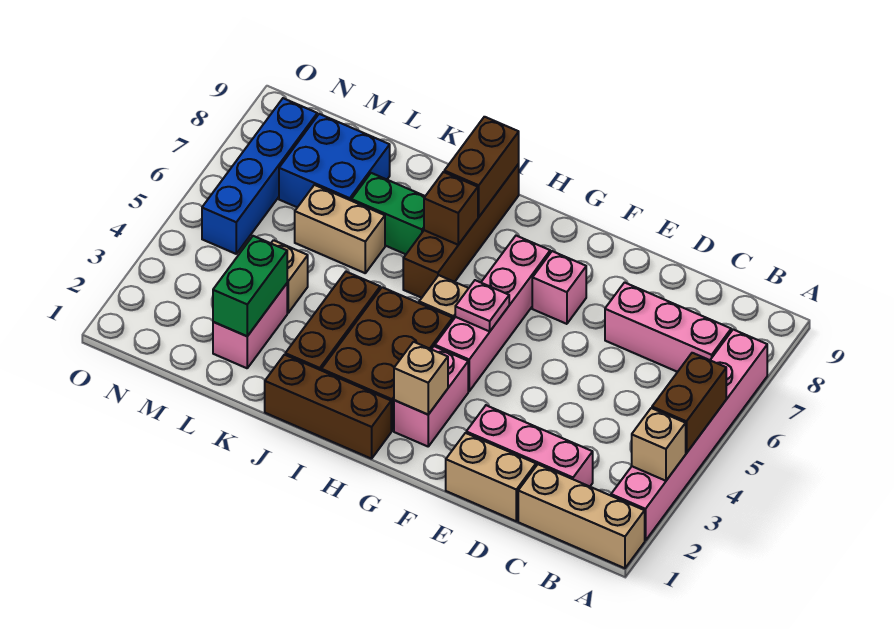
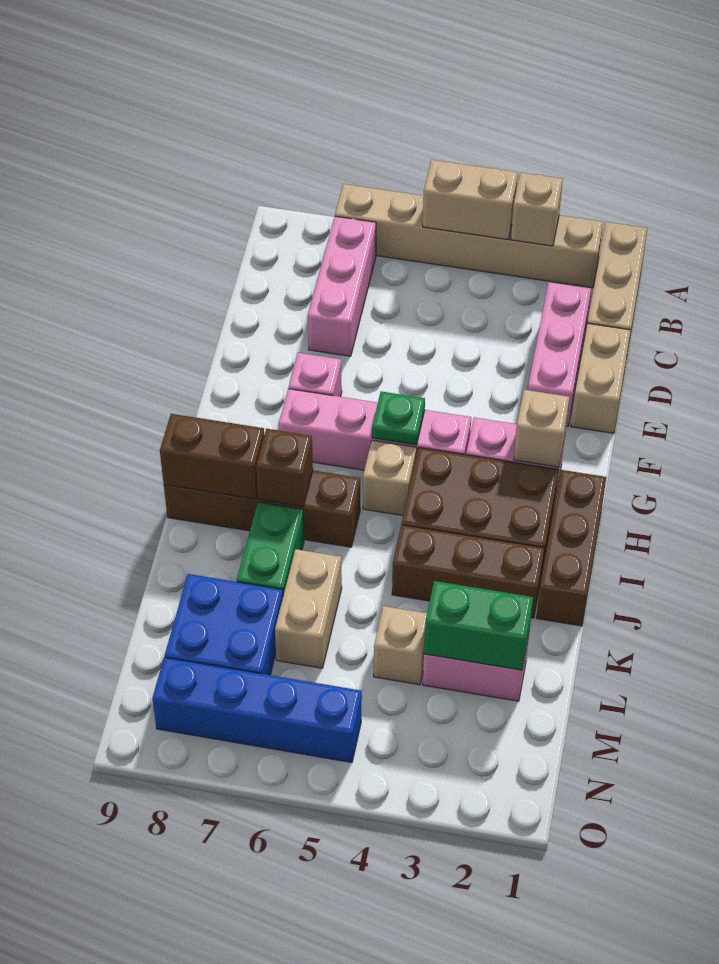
pink 1x6 brick [611,330,767,541] -> tan 1x6 brick [335,184,603,288]
brown 1x2 brick [652,353,726,453] -> tan 1x2 brick [423,160,518,240]
pink 1x1 plate [455,280,509,331] -> green 1x1 plate [372,391,425,445]

